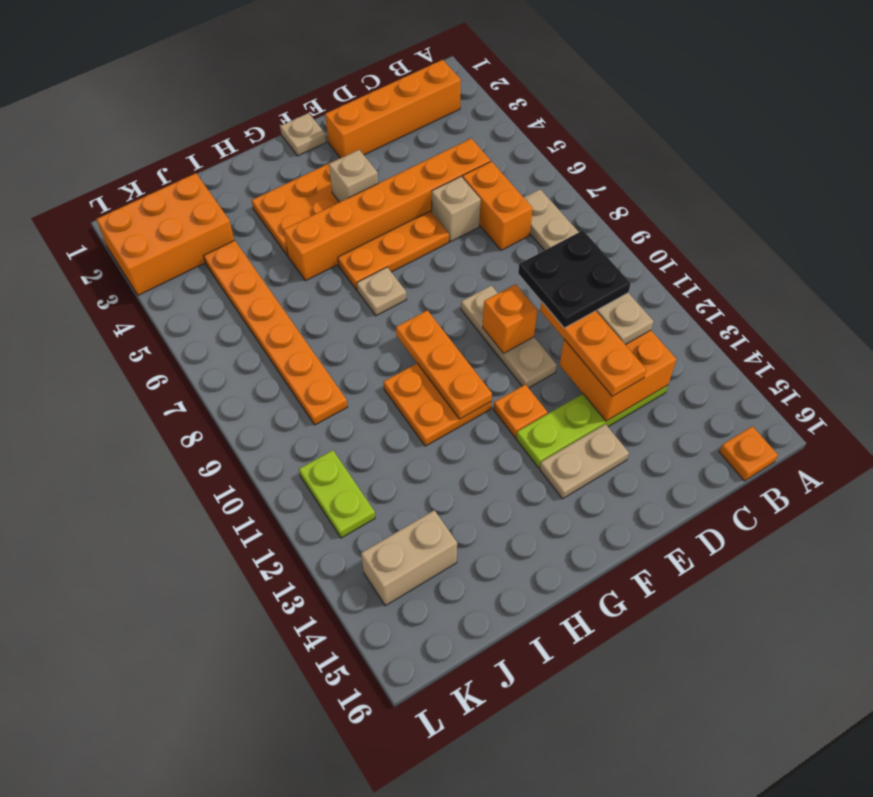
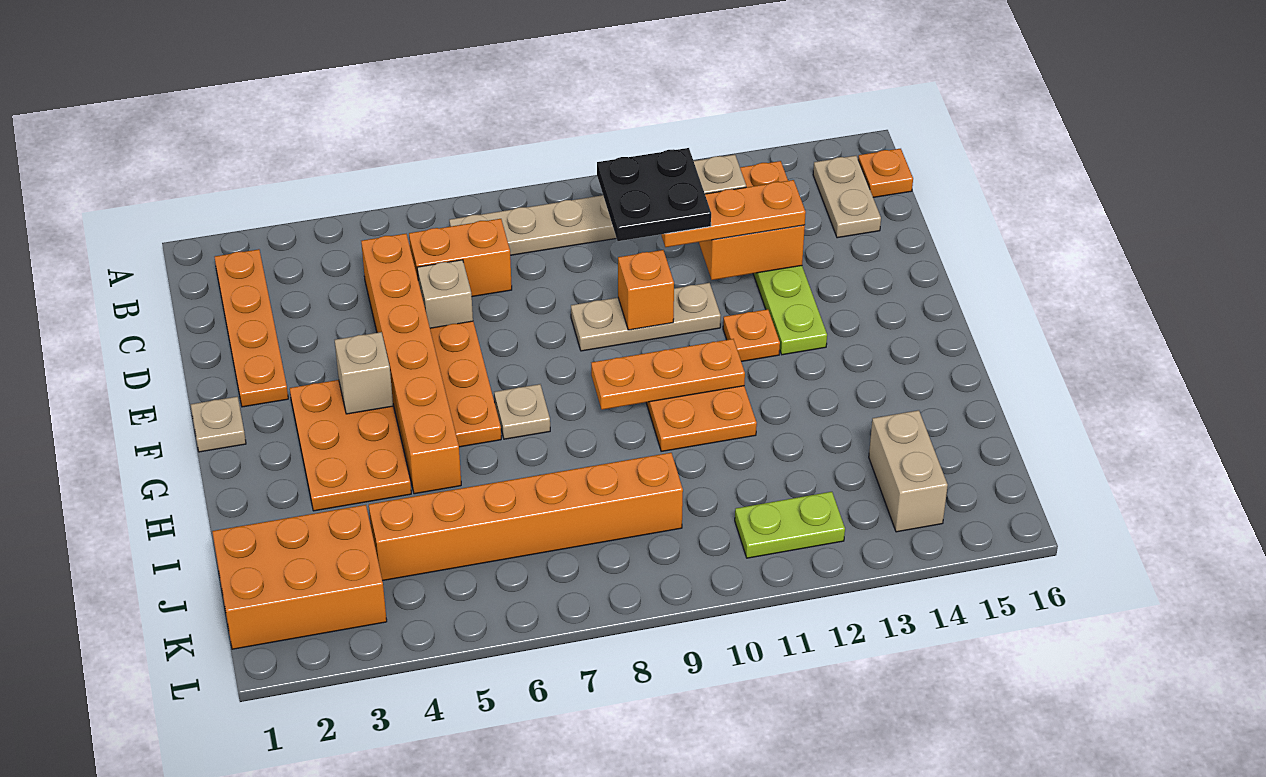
orange 1x4 brick [325,60,461,158] -> orange 1x4 plate [215,249,288,407]
tan 1x2 plate [540,424,629,499] -> tan 1x2 plate moved to [813,156,881,238]
orange 2x3 brick [96,173,234,295] -> orange 2x3 brick turned to [212,505,387,649]
orange 1x6 plate [204,240,348,425] -> orange 1x6 brick [369,453,683,581]

